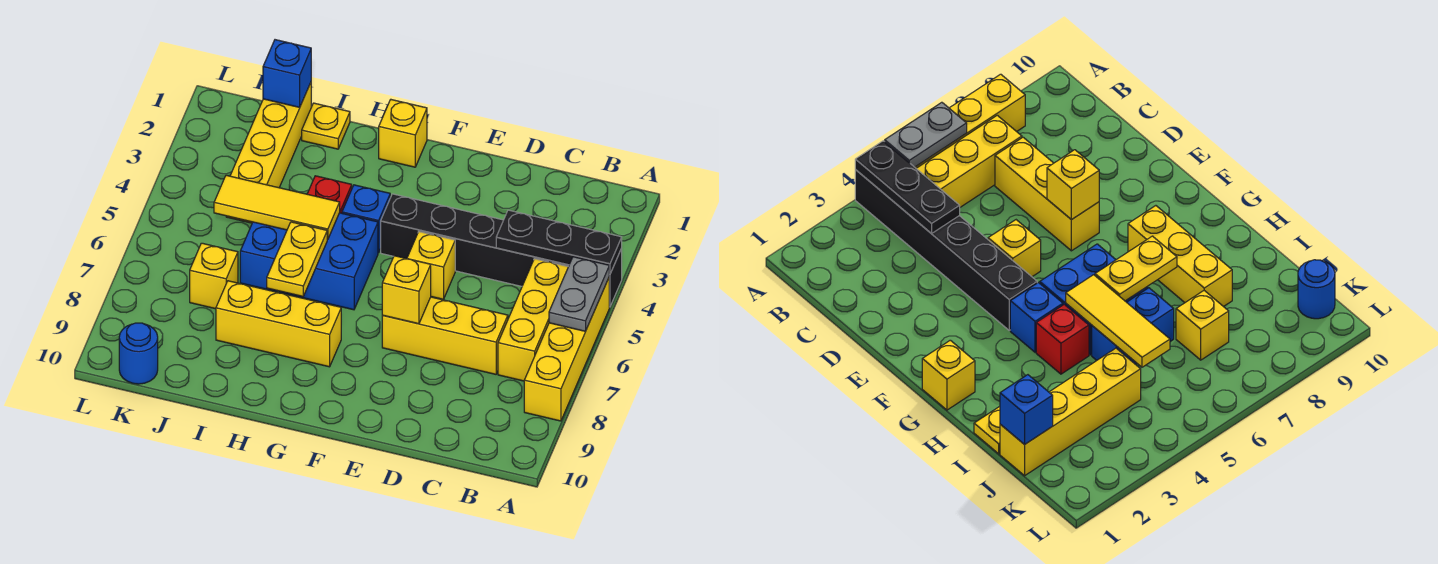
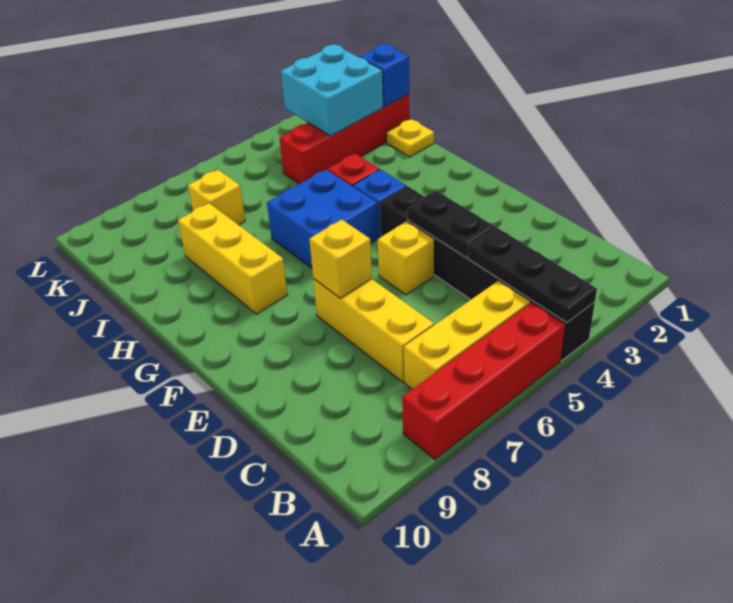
yellow 1x4 brick [524,278,609,421] -> red 1x4 brick [402,303,565,460]
grey 1x2 plate [549,257,610,331] -> none
none -> black 1x2 plate [408,191,495,257]
yellow 1x1 brick [379,100,427,167] -> none
yellow 1x3 tile [214,175,340,240] -> none
yellow 1x2 plate [267,222,327,296] -> none
blue 1x2 brick [240,222,287,292] -> none
yellow 1x4 brick [226,83,311,223] -> red 1x4 brick [279,94,410,184]
none -> cyan 2x2 brick [281,45,383,136]
blue 1x1 round brick [119,323,158,384] -> none

